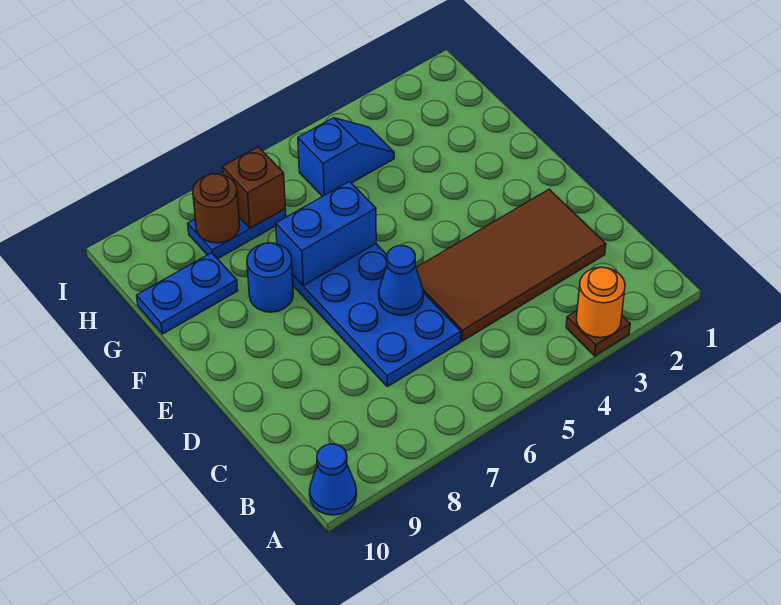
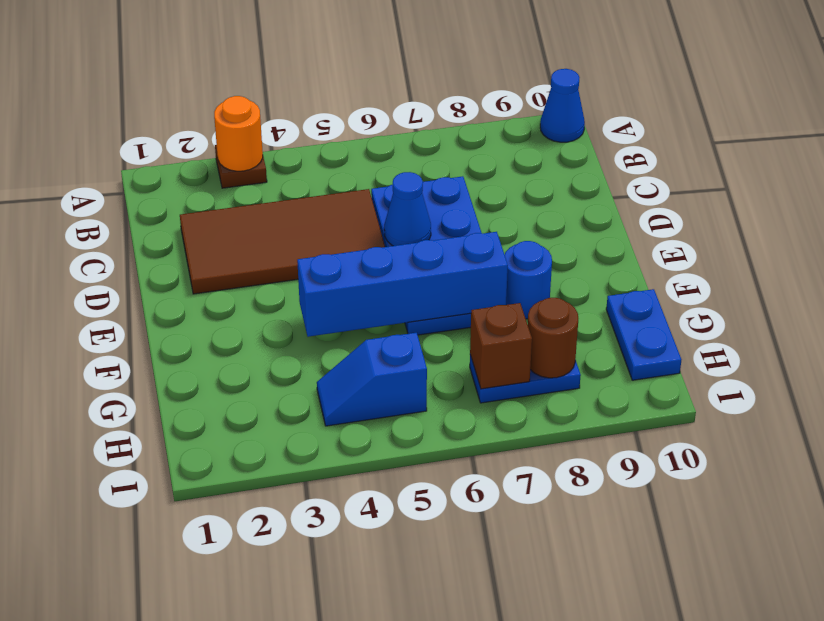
blue 1x2 brick [276,182,376,286] -> blue 1x4 brick [297,232,508,337]
blue 1x2 plate [137,253,238,334] -> blue 1x2 plate turned to [606,289,681,380]

